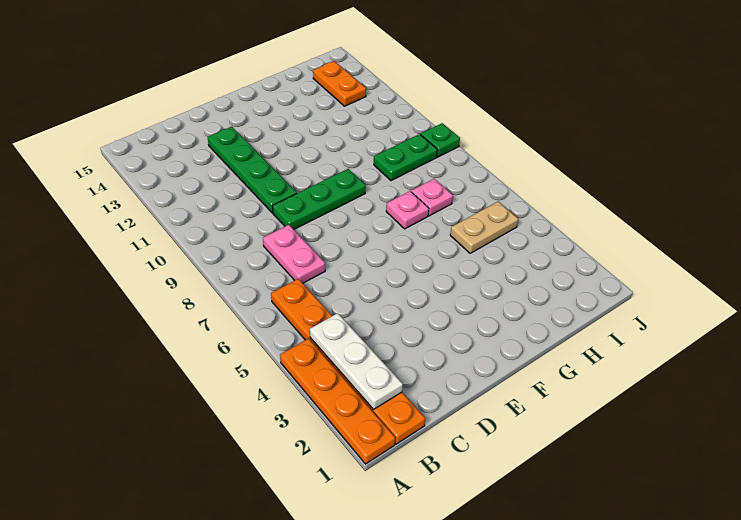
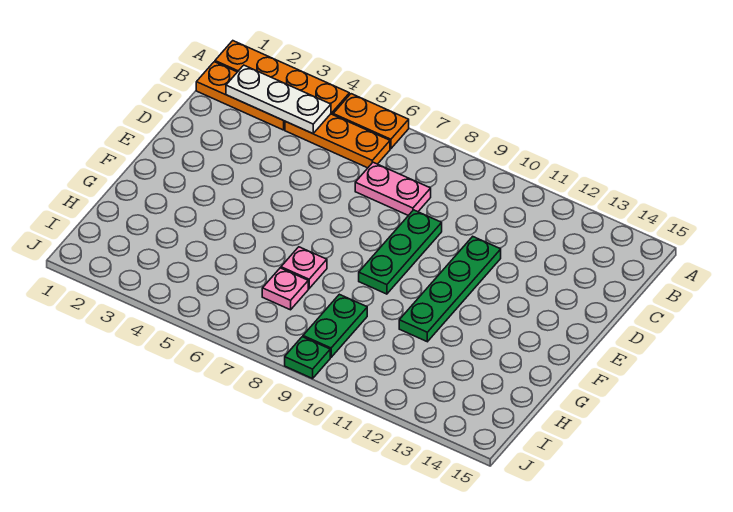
green 1x4 plate [208,127,297,213] -> green 1x4 plate turned to [399,237,501,342]
tan 1x2 plate [450,202,518,253] -> none
orange 1x2 plate [313,61,366,106] -> orange 1x2 plate moved to [333,94,409,149]

